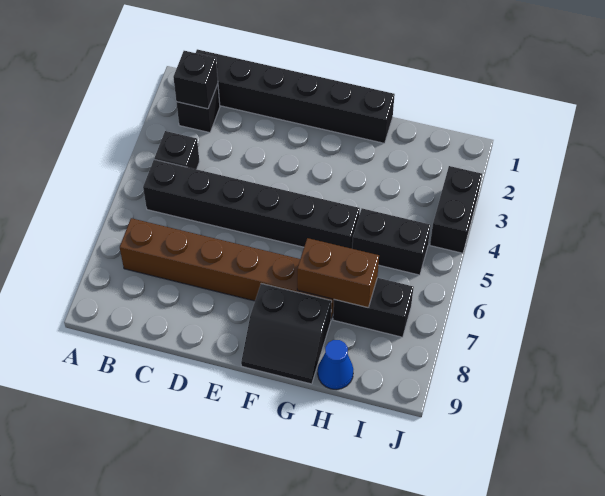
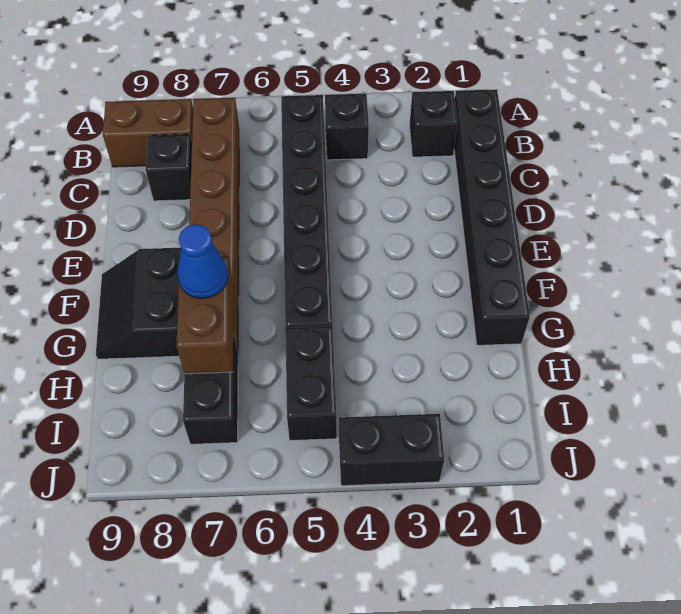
black 1x1 brick [173,51,218,109] -> black 1x1 brick moved to [145,134,192,201]
none -> brown 1x2 brick [103,99,193,167]
blue 1x1 cone [318,340,353,390] -> blue 1x1 cone moved to [178,224,228,299]

